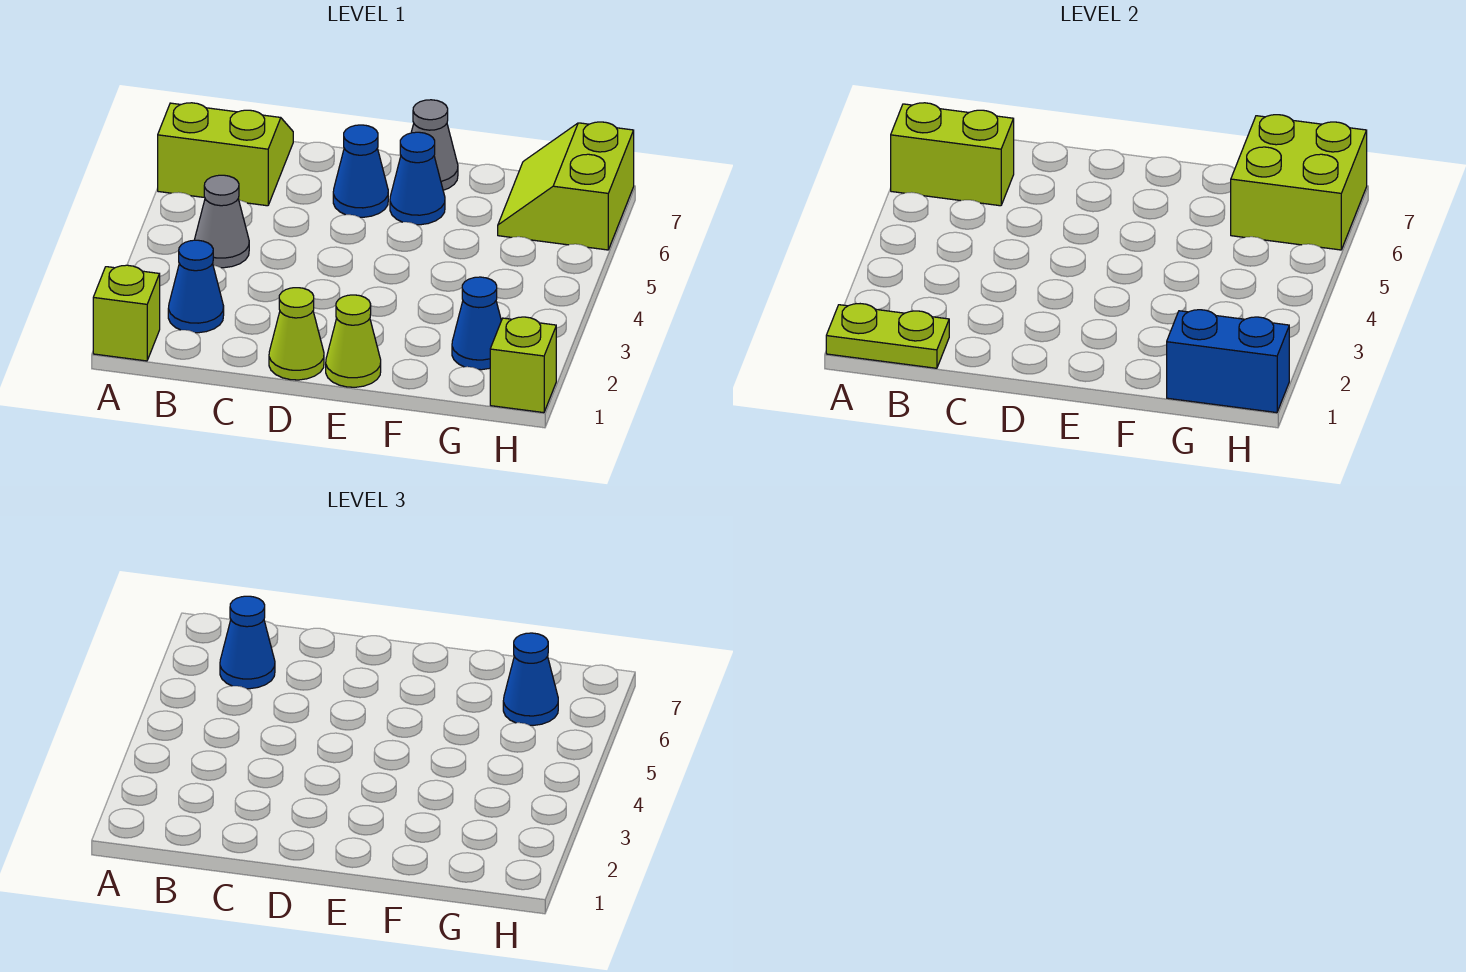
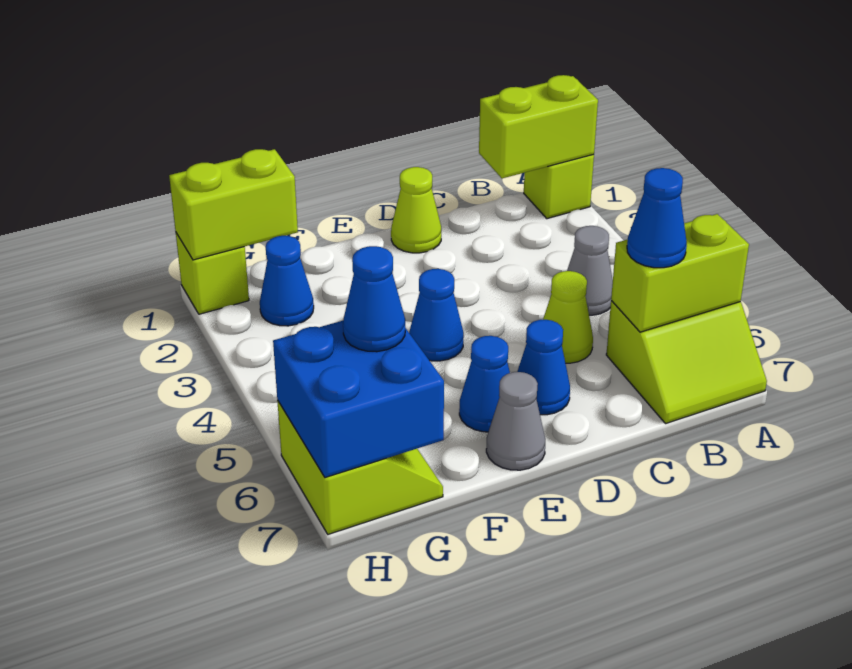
lime 1x2 plate [826,304,949,368] -> lime 1x2 brick [479,75,598,178]
blue 1x1 cone [168,240,224,333] -> blue 1x1 cone moved to [409,269,464,361]
lime 1x1 cone [326,295,381,387] -> lime 1x1 cone moved to [543,271,593,363]
blue 1x2 brick [1167,310,1289,413] -> lime 1x2 brick [169,149,298,260]
lime 2x2 brick [1231,115,1367,250] -> blue 2x2 brick [273,321,444,478]

